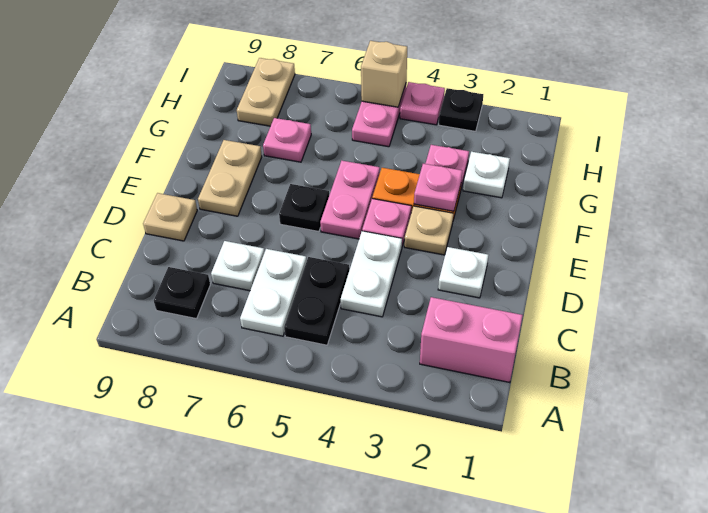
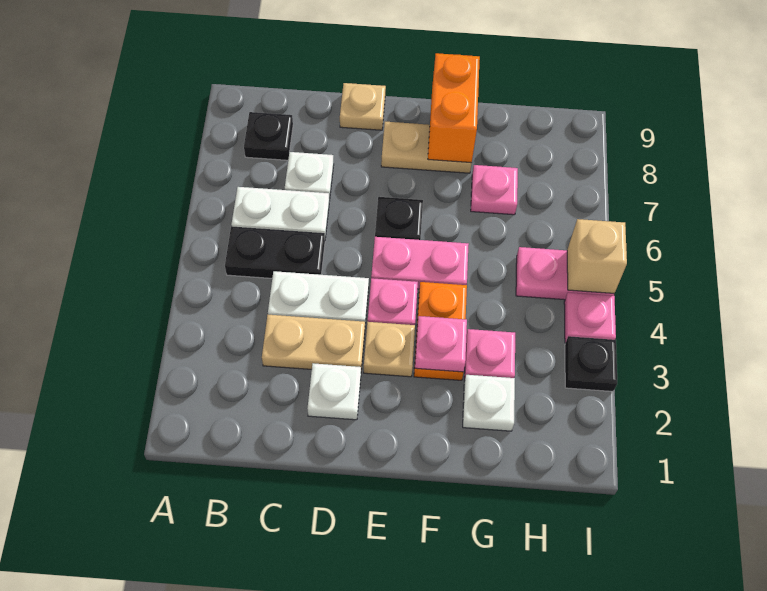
pink 1x2 brick [420,297,523,383] -> none
none -> orange 1x2 brick [428,53,480,163]
tan 1x2 plate [237,58,295,126] -> tan 1x2 plate moved to [262,315,365,369]

